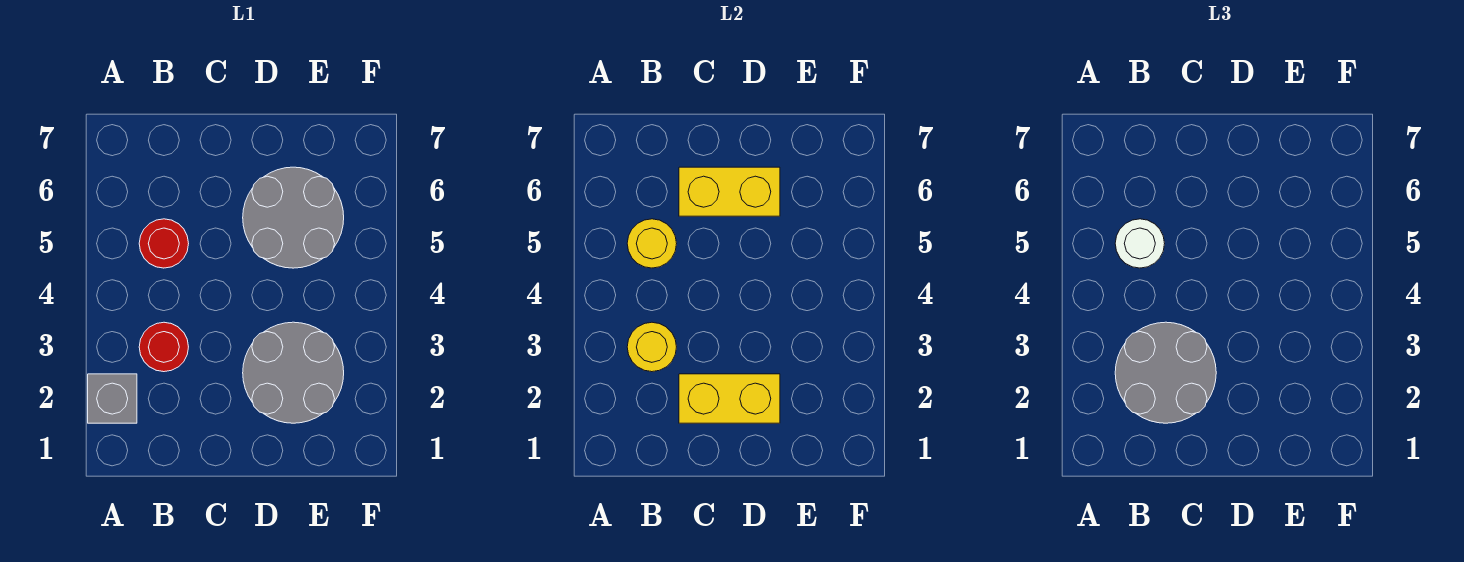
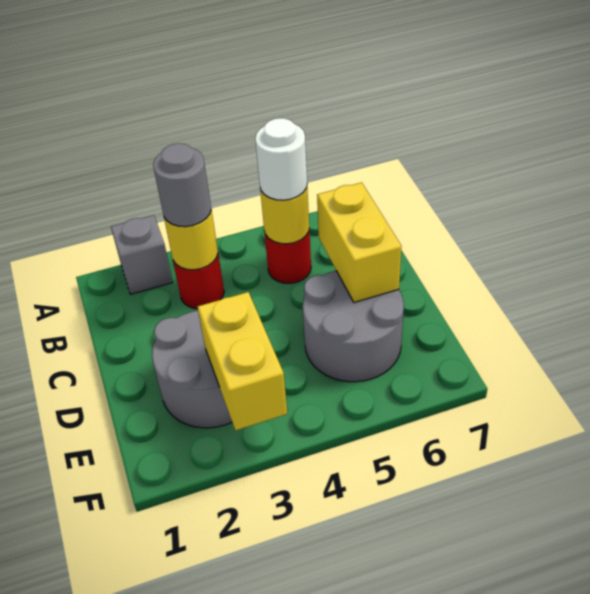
grey 2x2 round brick [1115,322,1216,423] -> grey 1x1 round brick [153,143,211,227]
yellow 1x2 brick [679,374,780,423] -> yellow 1x2 brick moved to [198,292,287,430]

